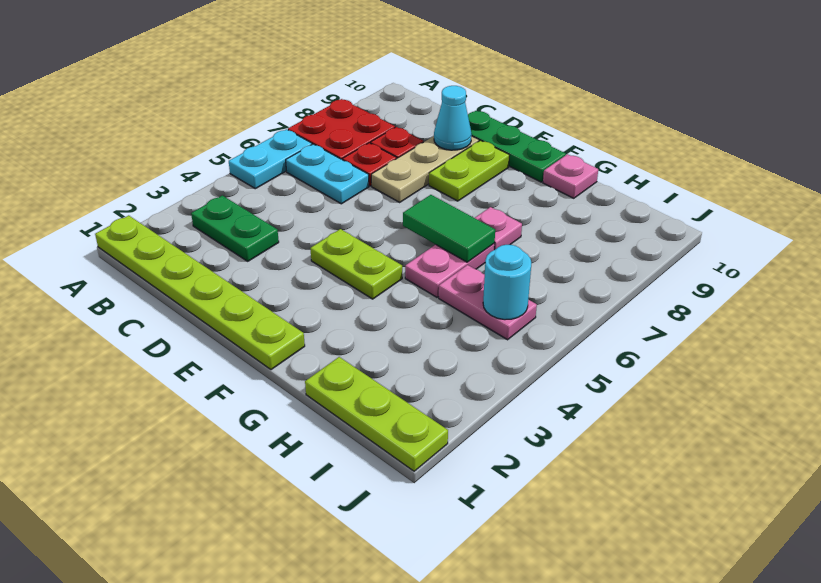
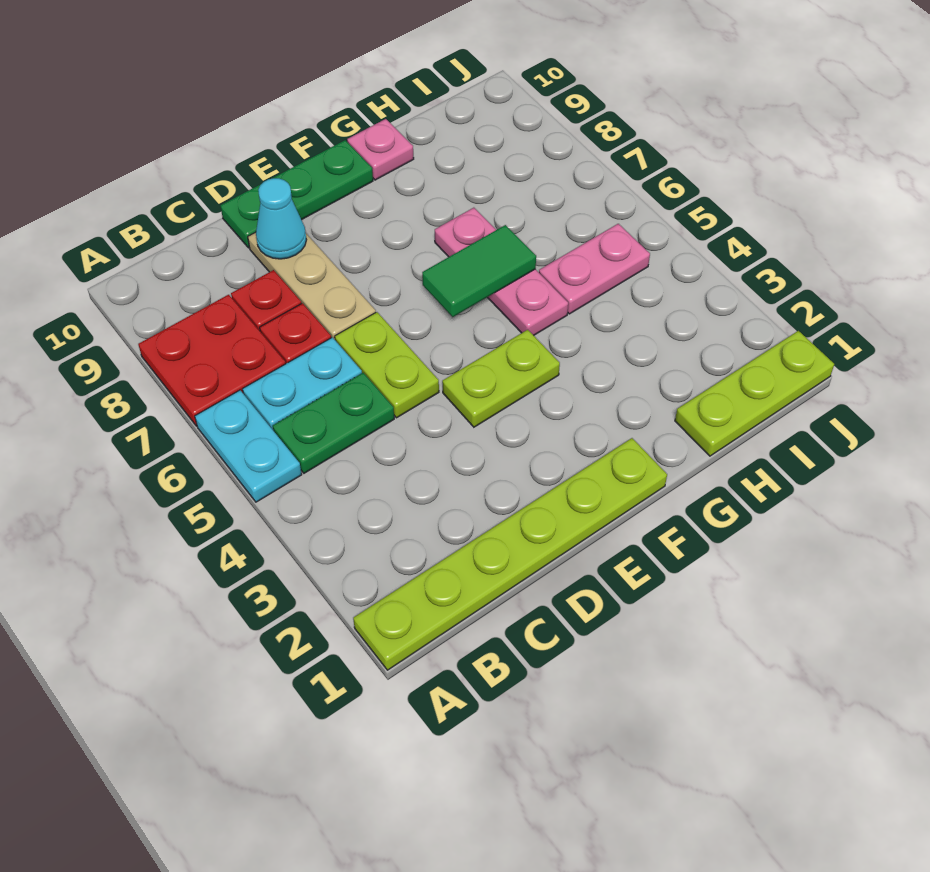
green 1x2 plate [191,195,279,261] -> green 1x2 plate moved to [273,373,394,473]
lime 1x2 plate [429,140,510,201] -> lime 1x2 plate moved to [335,312,439,418]
cyan 1x1 round brick [483,245,531,320] -> none

